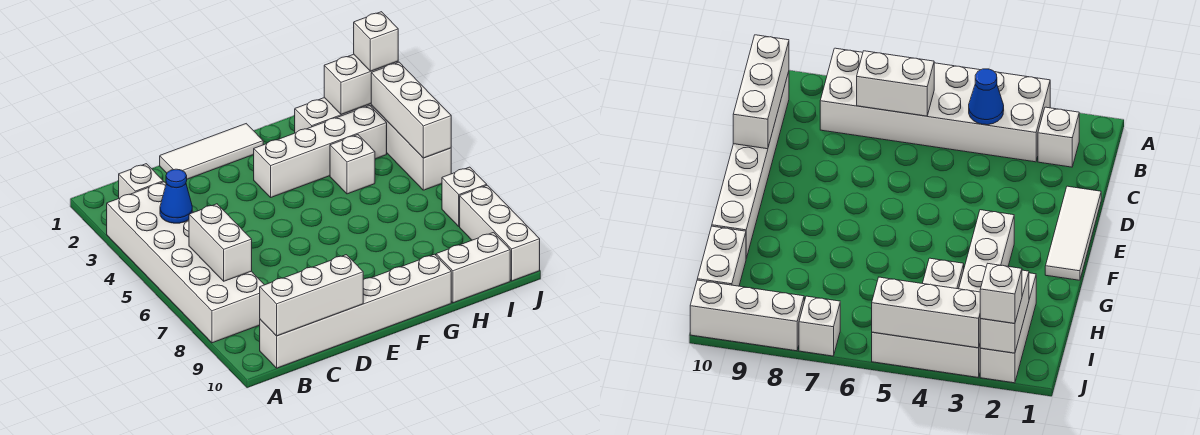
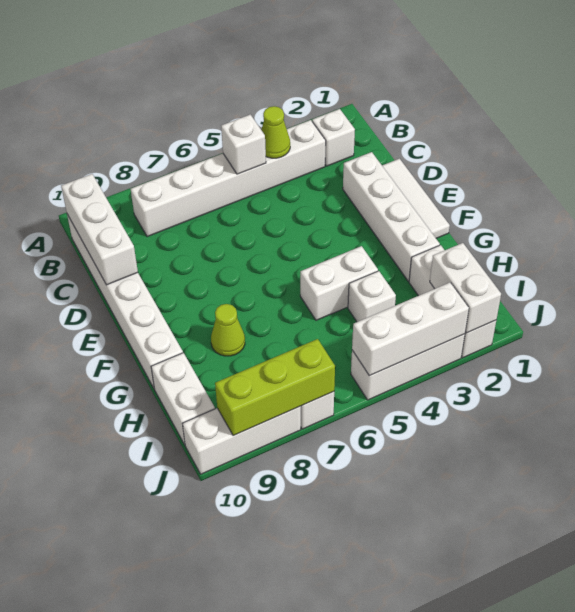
white 2x6 brick [107,182,264,343] -> white 1x6 brick [131,120,326,237]
blue 1x1 cone [160,169,192,223] -> lime 1x1 cone [261,106,290,158]
white 1x2 brick [189,204,252,281] -> white 1x2 brick moved to [300,246,378,320]
white 1x4 brick [254,106,387,197] -> white 1x4 brick moved to [343,152,440,281]
none -> lime 1x1 cone [211,304,245,356]
white 1x1 brick [354,12,398,71] -> white 1x1 brick moved to [221,114,266,174]
none -> lime 1x3 brick [215,339,335,436]

